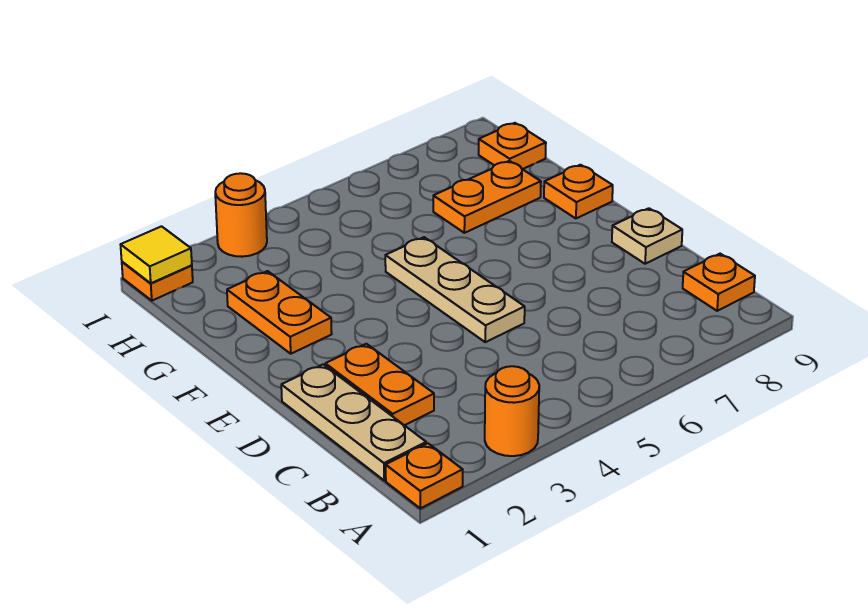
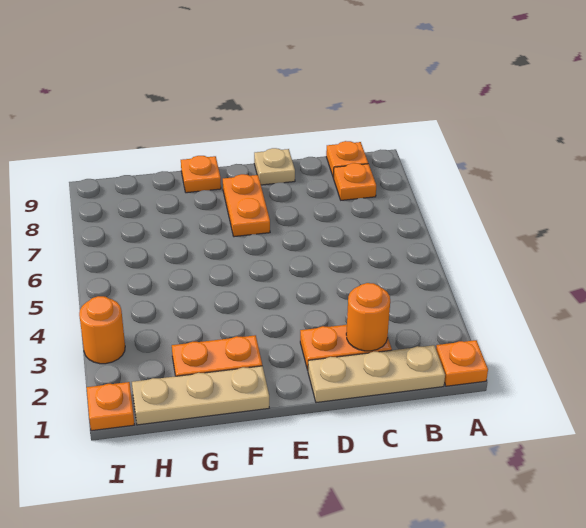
orange 1x1 round brick [485,366,539,456] -> orange 1x1 round brick moved to [346,283,390,351]
tan 1x3 plate [385,237,525,342] -> tan 1x3 plate moved to [132,366,269,425]
orange 1x2 plate [433,161,541,233] -> orange 1x2 plate moved to [223,174,270,237]
orange 1x1 plate [479,123,546,169] -> orange 1x1 plate moved to [333,163,376,200]
yellow 1x1 tile [121,226,192,283] -> none

